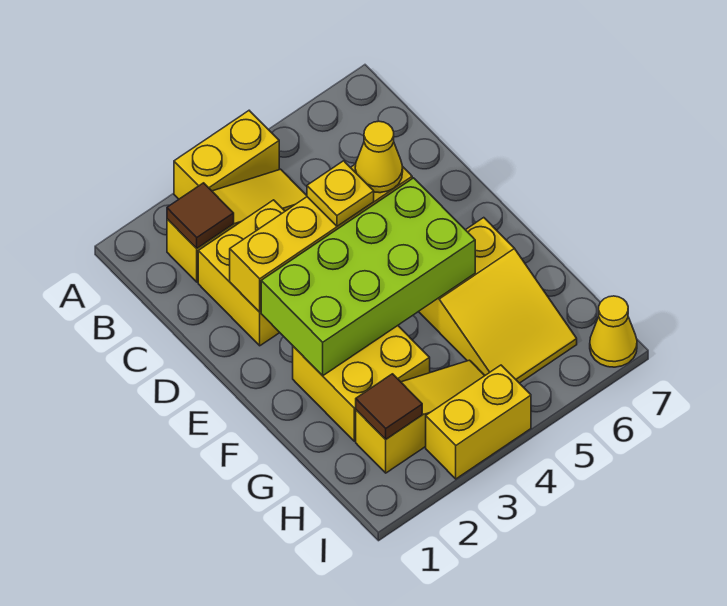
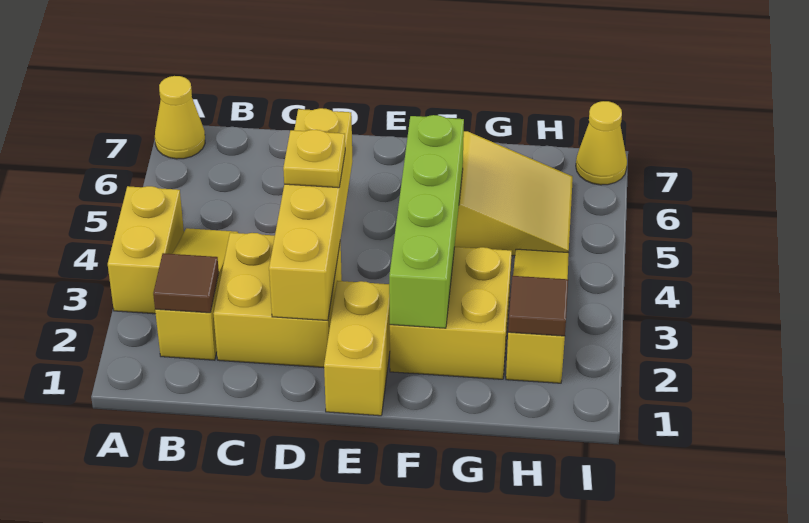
yellow 1x1 cone [355,121,403,193] -> yellow 1x1 cone moved to [155,76,205,159]
lime 2x4 brick [261,178,475,376] -> lime 1x4 brick [389,115,464,328]
yellow 1x2 brick [426,365,531,479] -> yellow 1x2 brick moved to [324,281,390,416]

